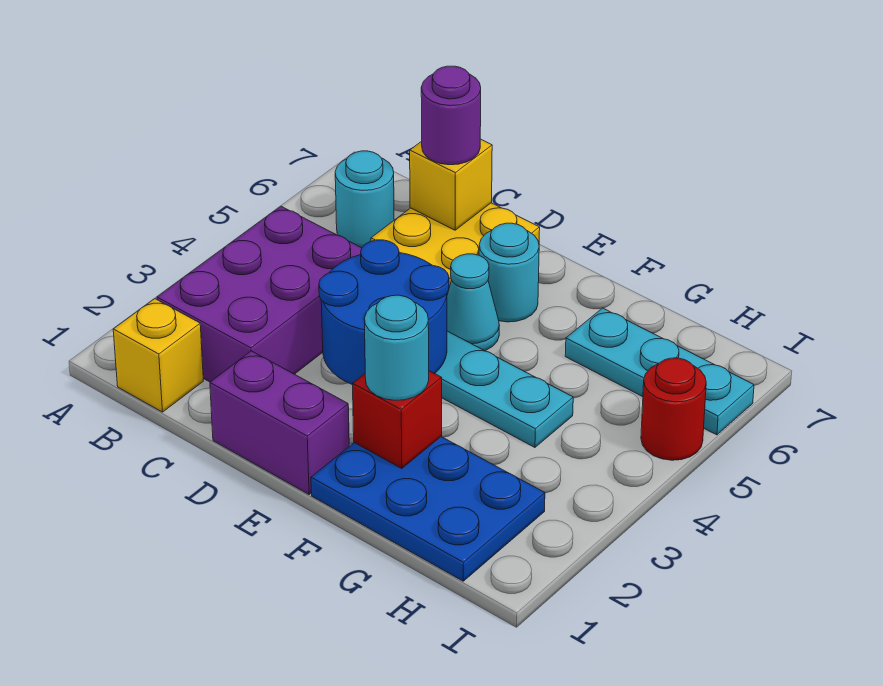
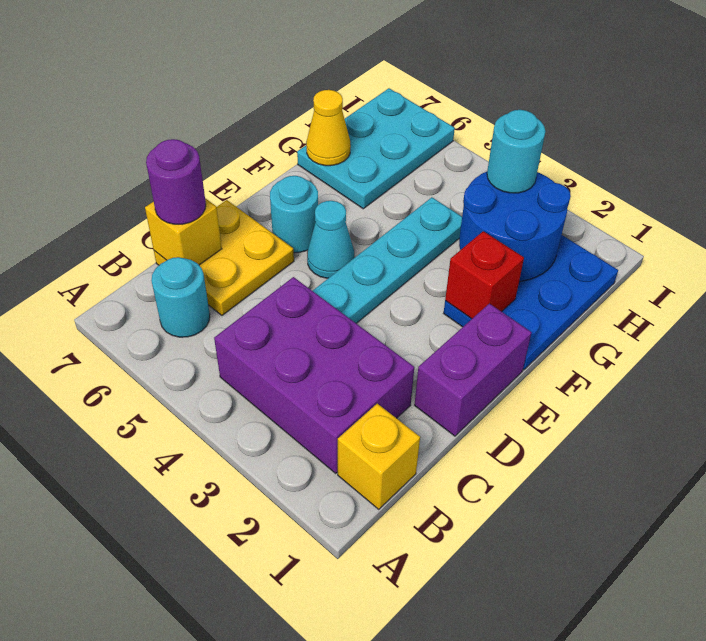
blue 2x2 round brick [319,240,449,385] -> blue 2x2 round brick moved to [459,172,571,281]
cyan 1x1 round brick [364,295,429,400] -> cyan 1x1 round brick moved to [487,110,546,193]
cyan 1x3 plate [565,308,754,435] -> cyan 2x3 plate [297,88,455,209]
none -> yellow 1x1 cone [306,90,351,166]
red 1x1 round brick [641,358,706,460] -> none

